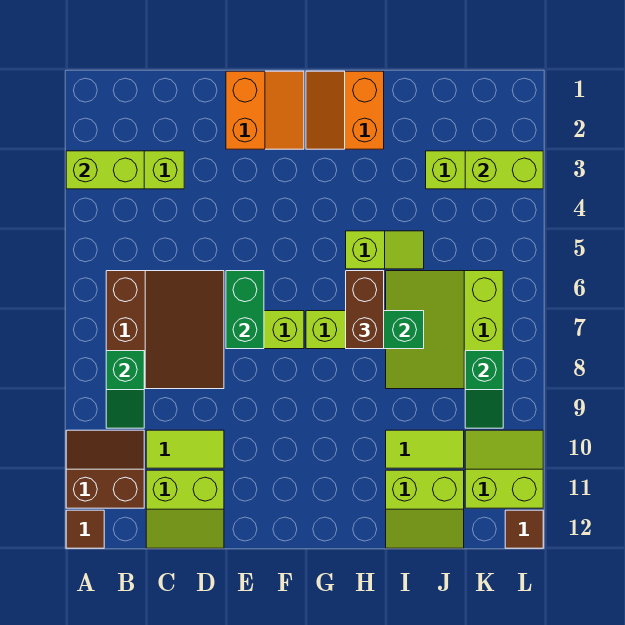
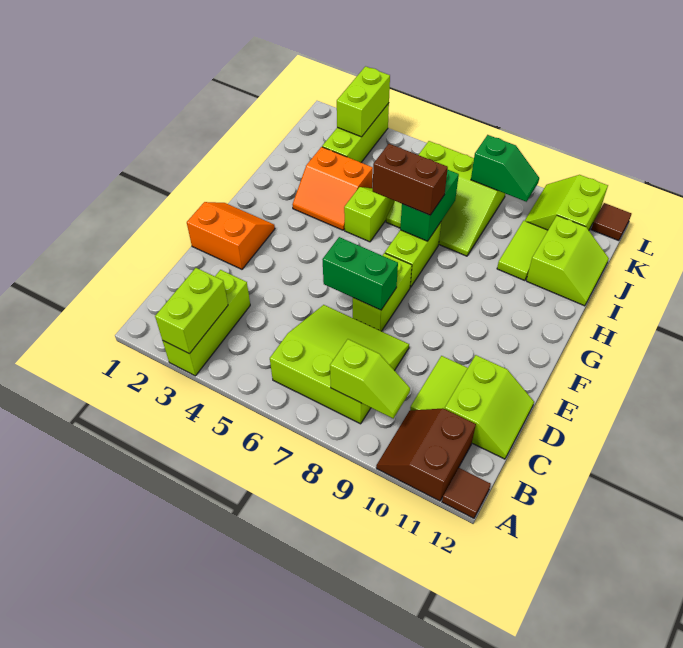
brown 3x3 slope [106,271,224,389] -> lime 3x3 slope [270,305,409,424]
green 1x2 slope [106,351,144,428] -> lime 1x2 slope [330,339,410,418]
orange 2x2 slope [306,71,384,149] -> orange 2x2 slope moved to [292,147,373,230]

